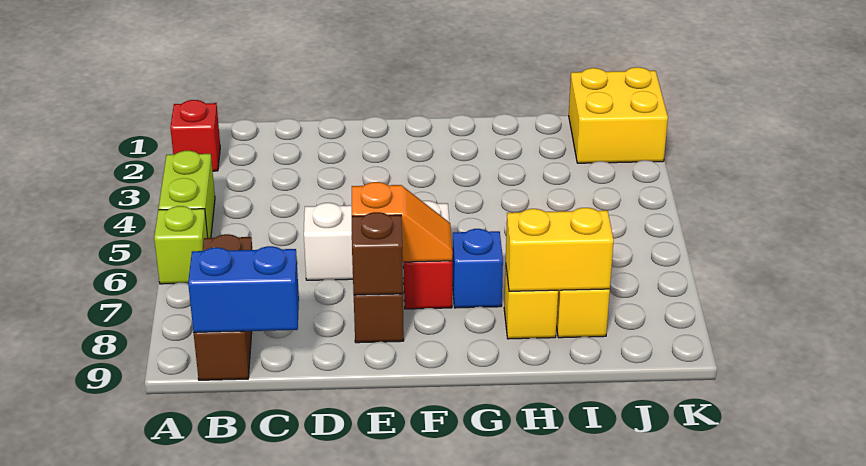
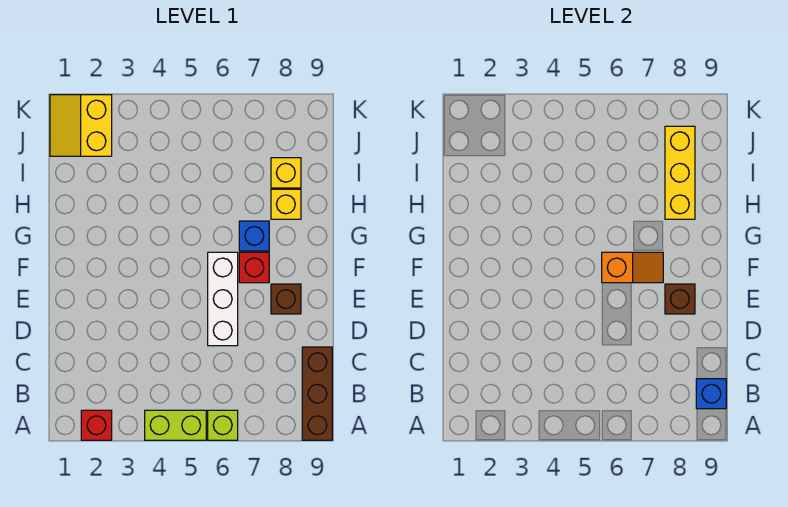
brown 1x3 brick [194,234,252,380] -> brown 1x3 brick turned to [302,347,332,440]
blue 1x2 brick [188,246,299,332] -> blue 1x1 brick [696,379,726,409]
orange 1x2 slope [352,182,453,262] -> orange 1x2 slope turned to [602,252,663,283]
yellow 1x2 brick [506,208,614,291] -> yellow 1x3 brick [665,126,695,219]
yellow 2x2 brick [569,67,668,163] -> yellow 2x2 slope [50,95,112,156]

